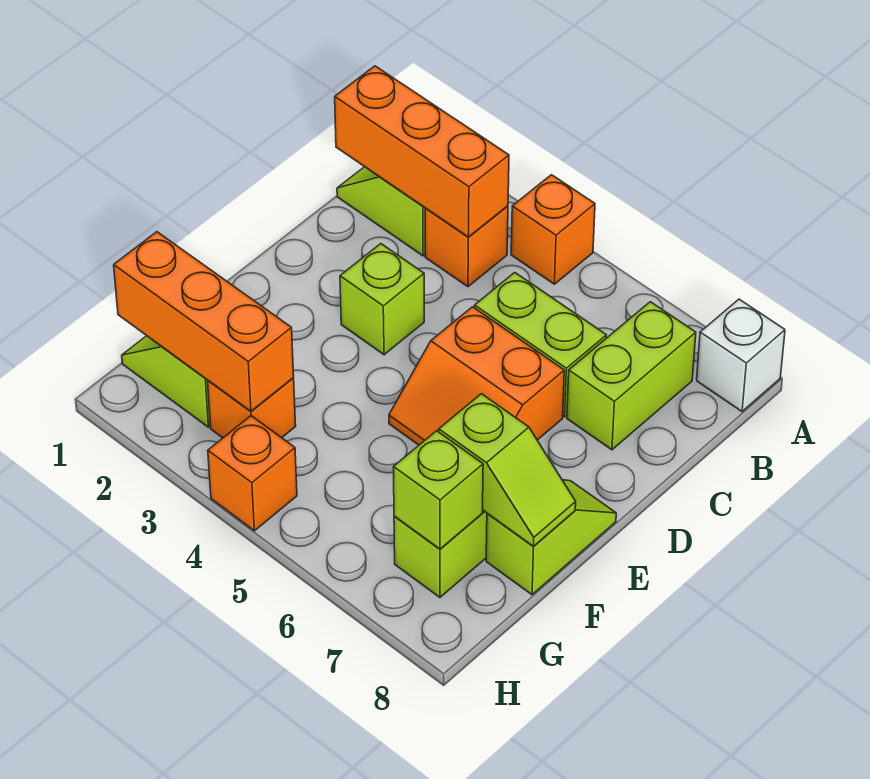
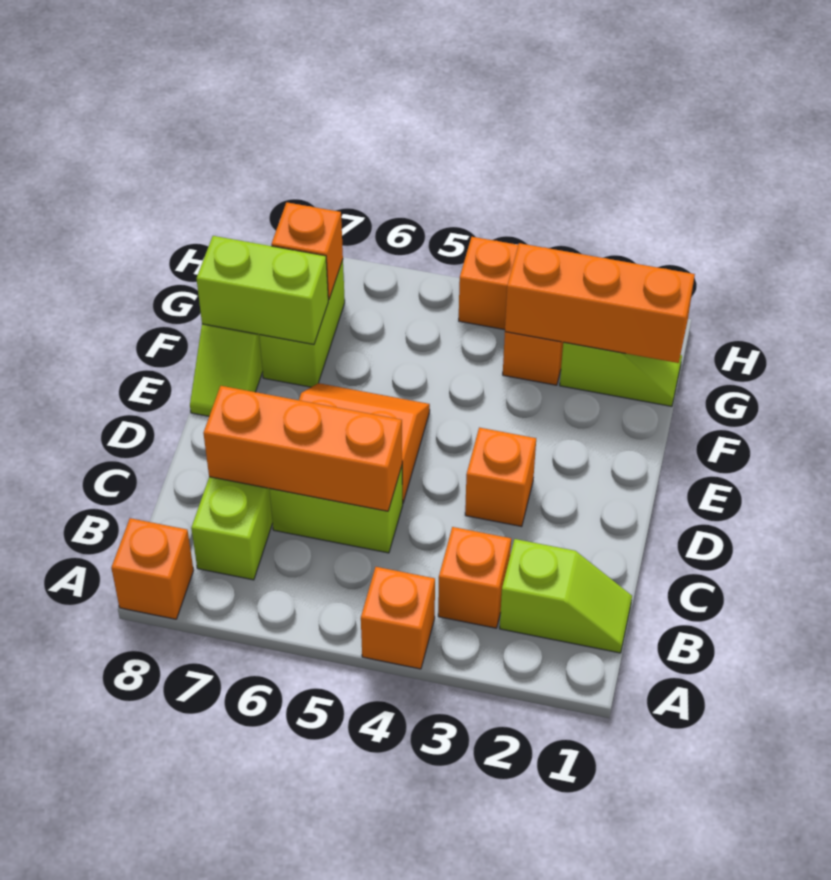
white 1x1 brick [697,299,785,411] -> orange 1x1 brick [111,518,194,619]
orange 1x3 brick [335,66,509,237] -> orange 1x3 brick moved to [203,386,402,511]
lime 1x1 brick [340,244,424,355] -> orange 1x1 brick [465,428,536,527]
lime 1x2 slope [439,394,576,547] -> lime 1x2 brick [197,236,328,344]
lime 1x1 brick [394,431,483,549] -> orange 1x1 brick [271,202,343,300]

